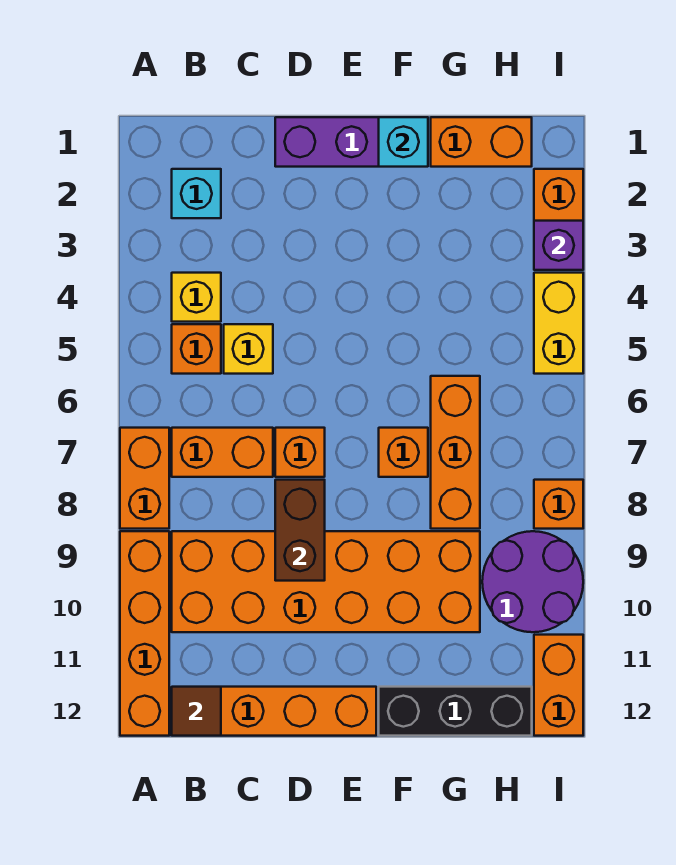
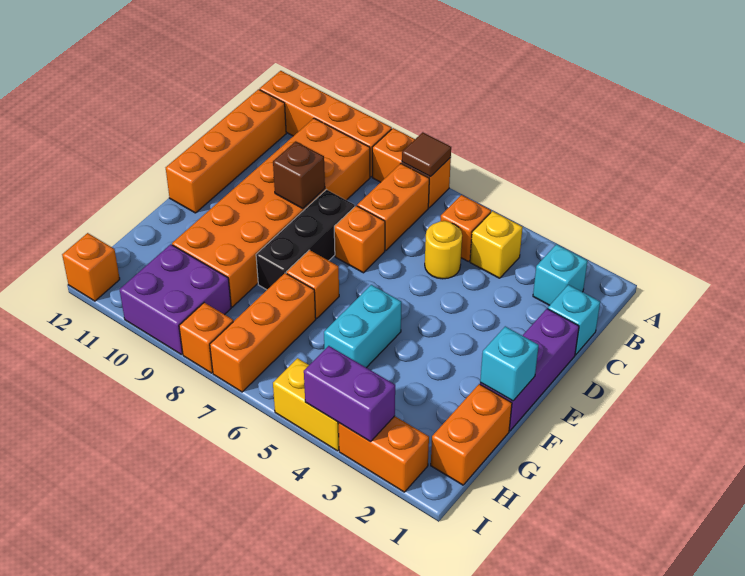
brown 1x1 tile [172,687,221,736] -> brown 1x1 tile moved to [402,132,451,177]
none -> cyan 1x1 brick [548,285,600,355]
yellow 1x1 brick [224,324,273,374] -> yellow 1x1 round brick [425,221,462,279]
brown 1x2 brick [275,480,325,581] -> brown 1x1 brick [273,141,325,208]
none -> cyan 1x2 brick [324,285,402,368]
black 1x3 brick [379,687,532,736] -> black 1x3 brick moved to [256,190,355,290]
orange 1x3 brick [431,376,480,529] -> orange 1x3 brick turned to [210,273,316,392]
purple 2x2 round brick [482,531,583,632] -> purple 2x2 brick [120,244,231,355]
purple 1x1 brick [534,221,583,270] -> purple 1x2 brick [304,346,395,442]
orange 1x2 brick [534,635,583,736] -> orange 1x1 brick [62,233,120,301]

